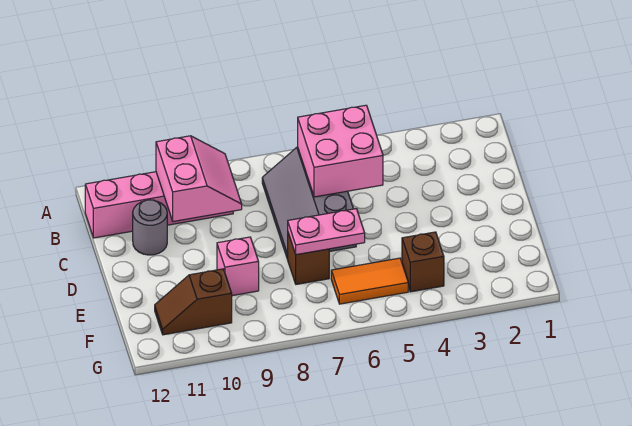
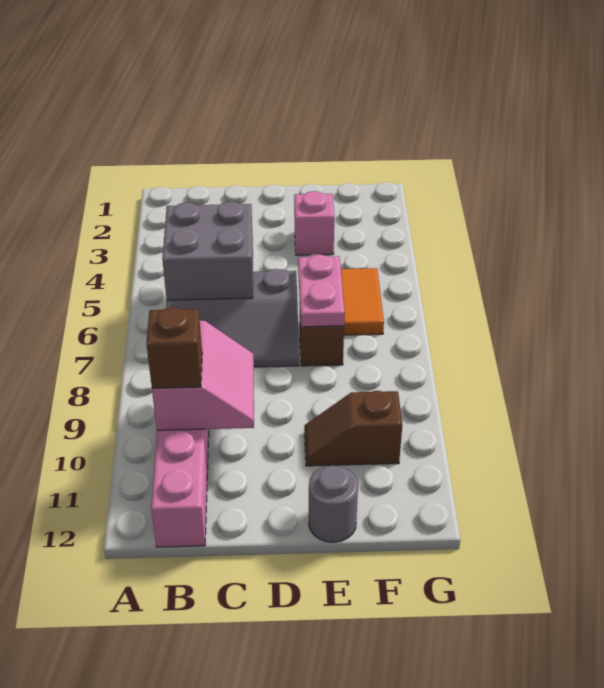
pink 2x2 brick [298,105,383,197] -> grey 2x2 brick [162,202,253,300]
pink 2x2 slope [156,136,242,221] -> pink 2x2 slope turned to [152,321,254,430]
grey 1x1 round brick [133,200,167,255] -> grey 1x1 round brick moved to [309,465,358,542]
pink 1x1 brick [217,237,259,296] -> pink 1x1 brick moved to [294,191,334,255]
brown 1x1 brick [402,232,444,292] -> brown 1x1 brick moved to [146,307,202,388]
brown 1x2 slope [155,269,232,335] -> brown 1x2 slope turned to [304,391,402,466]

